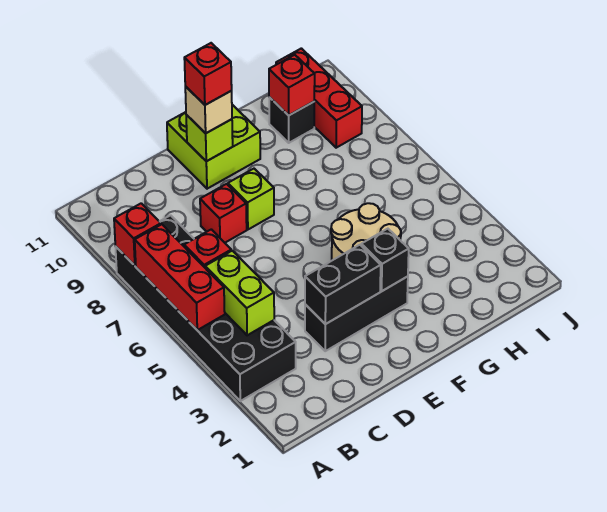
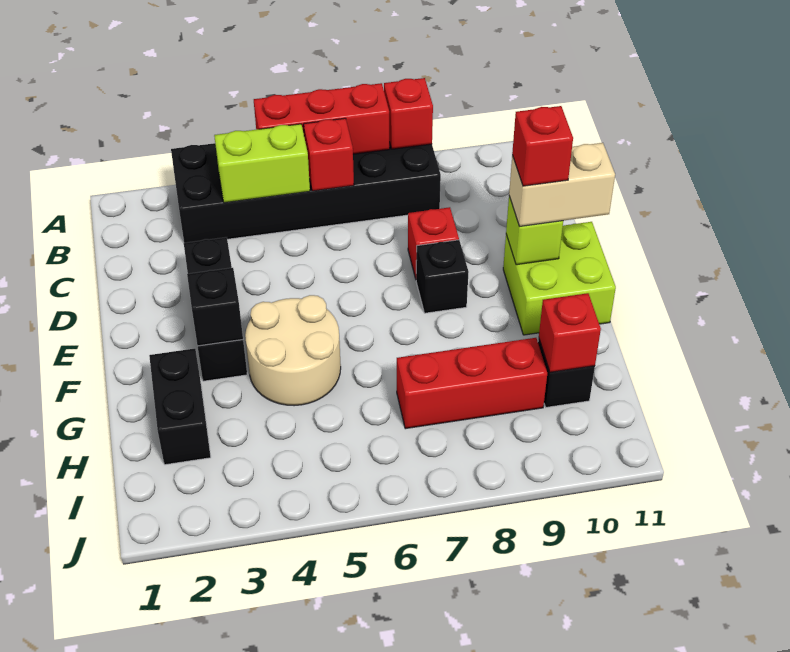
black 1x2 brick [305,245,381,324] -> black 1x2 brick moved to [149,349,211,465]
lime 1x1 brick [228,169,274,229] -> black 1x1 brick [416,240,469,313]
tan 1x1 brick [185,86,232,133] -> tan 1x2 brick [509,143,615,226]
red 1x3 brick [276,48,362,148] -> red 1x3 brick moved to [397,338,547,429]

